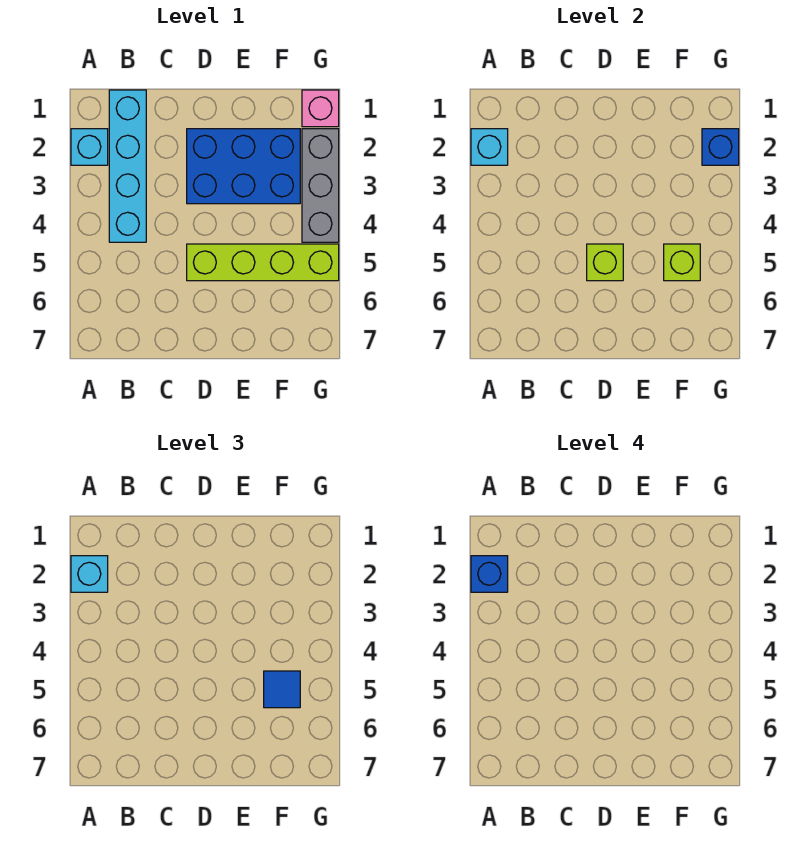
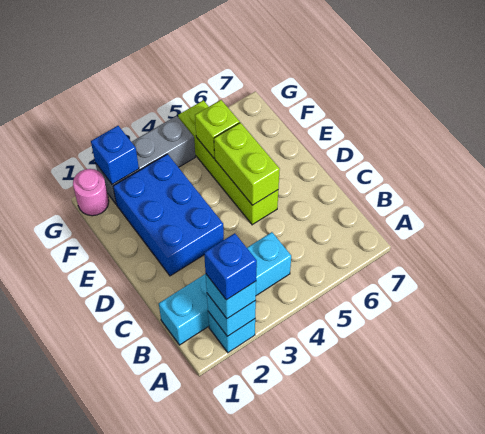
lime 1x1 brick [587,244,623,281] -> lime 1x2 brick [214,123,280,205]
blue 1x1 tile [264,671,300,708] -> none
pink 1x1 brick [302,90,339,127] -> pink 1x1 round brick [73,169,109,216]

